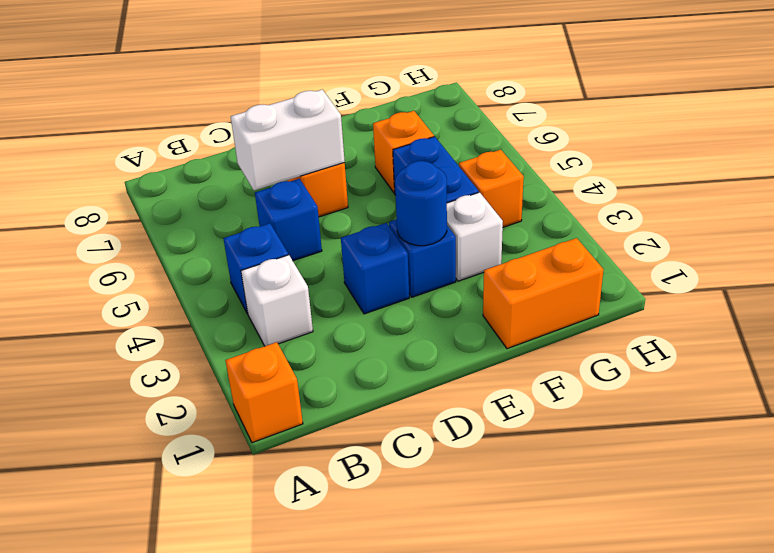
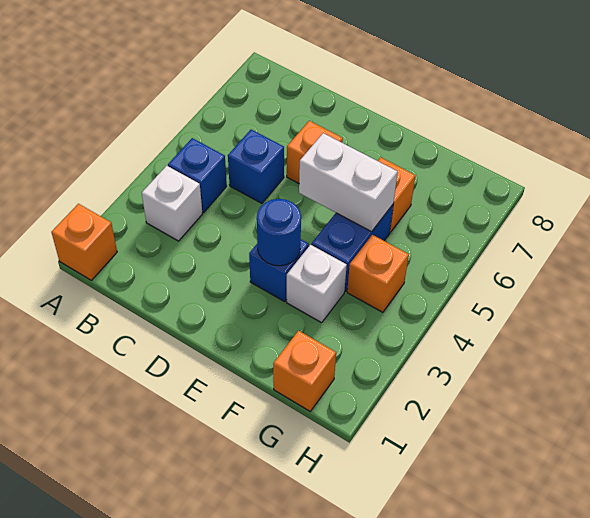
white 1x2 brick [231,90,345,190] -> white 1x2 brick moved to [299,133,397,232]
blue 1x1 brick [341,223,409,314] -> none
orange 1x2 brick [483,238,604,349] -> orange 1x1 brick [273,331,336,411]

